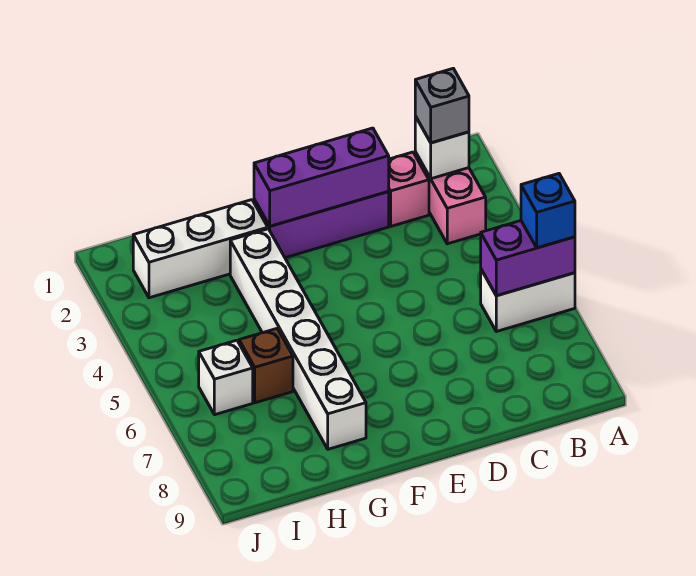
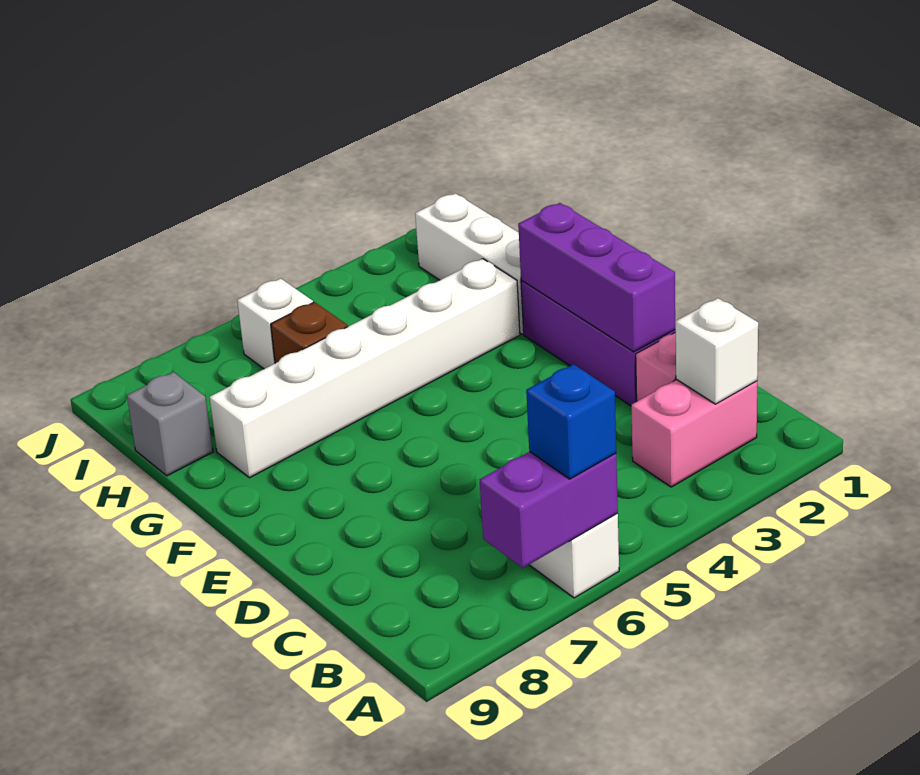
purple 1x2 brick [481,221,575,296] -> purple 1x2 brick turned to [480,452,618,568]
grey 1x1 brick [415,68,469,143] -> grey 1x1 brick moved to [127,372,213,476]

